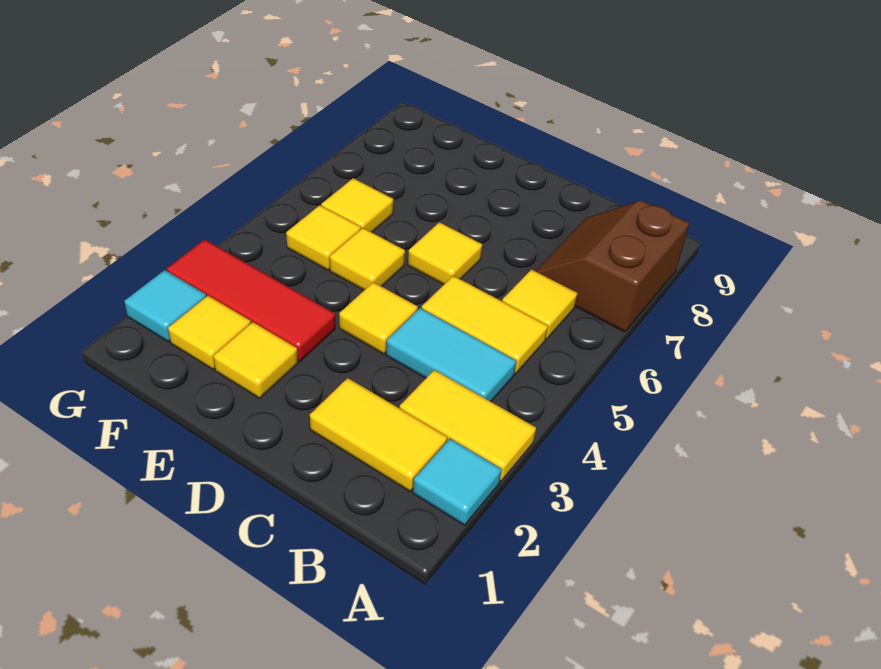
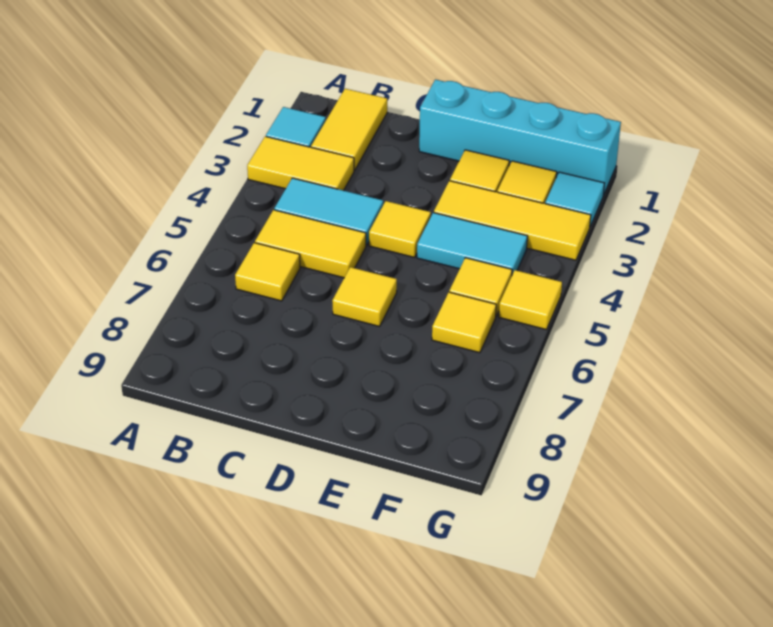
brown 2x2 slope [536,200,690,332] -> none
yellow 1x2 tile [310,378,447,491] -> yellow 1x2 tile turned to [311,89,387,170]
none -> cyan 1x4 brick [419,79,621,195]
red 1x3 tile [167,239,335,362] -> yellow 1x3 tile [434,181,591,260]
none -> cyan 1x2 tile [417,213,527,275]
yellow 1x1 tile [330,228,405,290] -> yellow 1x1 tile moved to [499,270,562,330]

